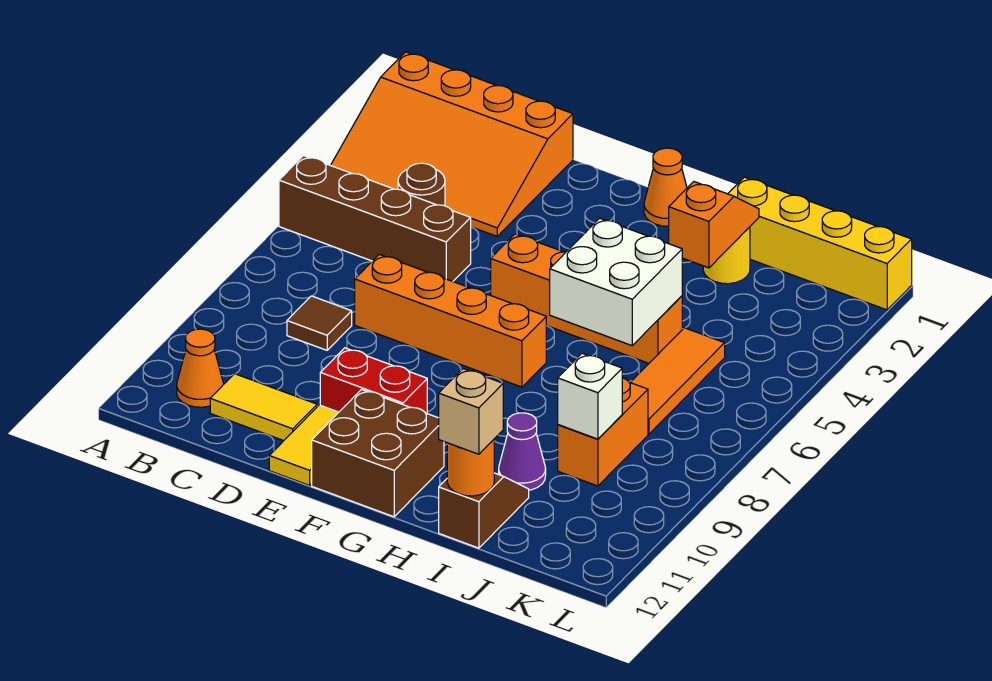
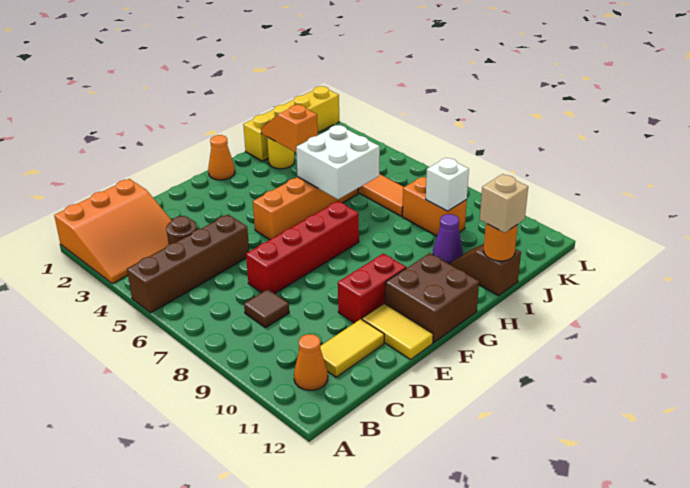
orange 3x4 slope [331,52,573,236] -> orange 3x3 slope [54,179,172,284]
orange 1x4 brick [355,254,546,387] -> red 1x4 brick [246,201,359,293]

